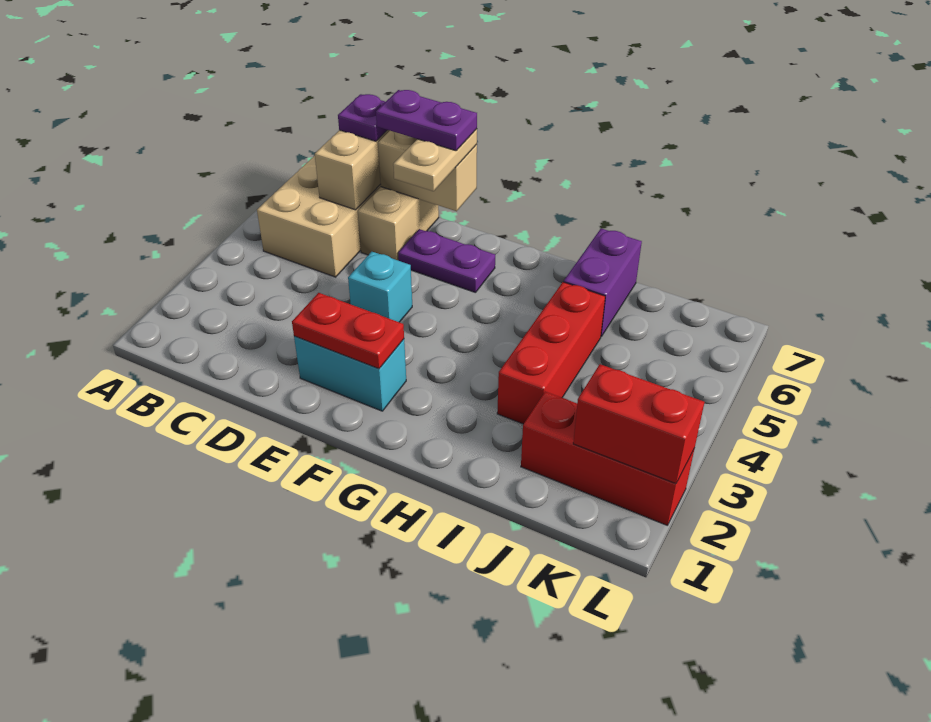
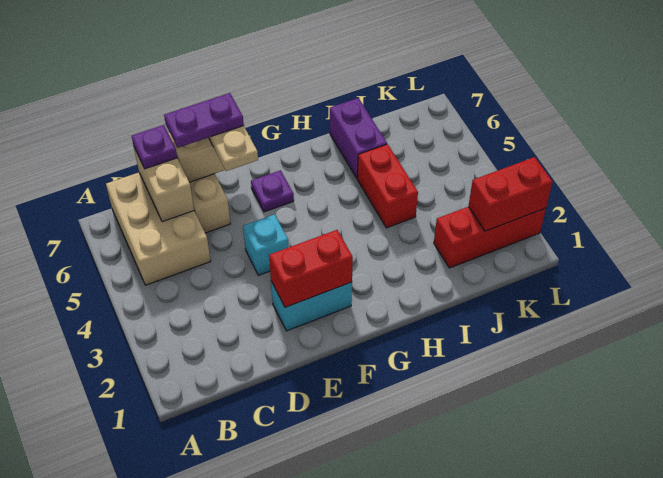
red 1x2 plate [292,293,404,369] -> red 1x2 brick [269,230,353,307]
purple 1x2 plate [398,229,495,293] -> purple 1x1 plate [251,170,294,212]
red 1x3 brick [497,282,605,424] -> red 1x2 brick [358,144,418,228]

